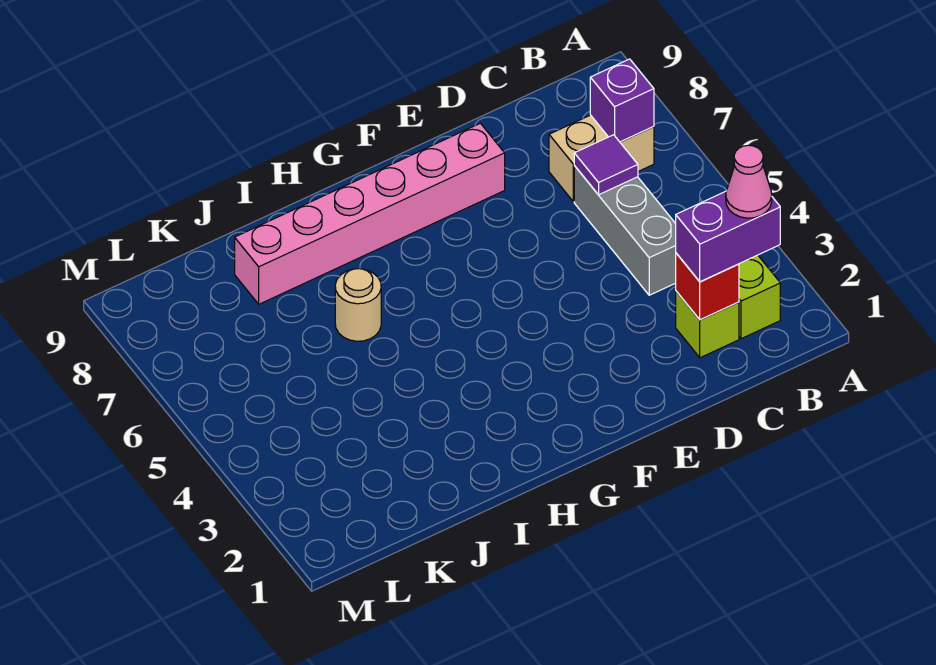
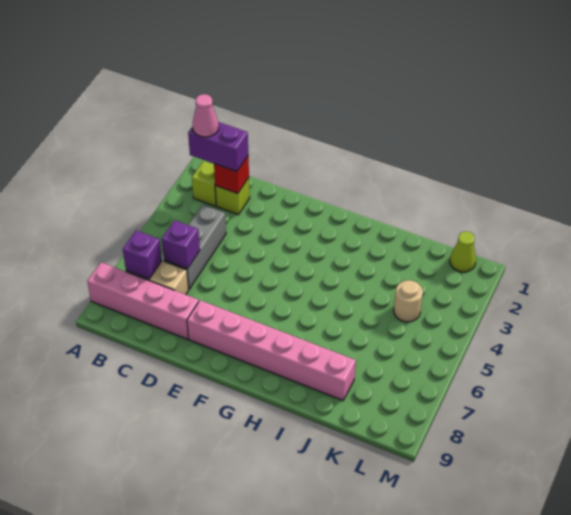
none -> pink 1x4 brick [87,262,199,339]
purple 1x1 tile [574,135,638,195] -> purple 1x1 brick [162,220,200,269]
tan 1x1 round brick [335,269,381,341] -> tan 1x1 round brick moved to [394,280,423,322]
none -> lime 1x1 cone [450,231,476,272]

